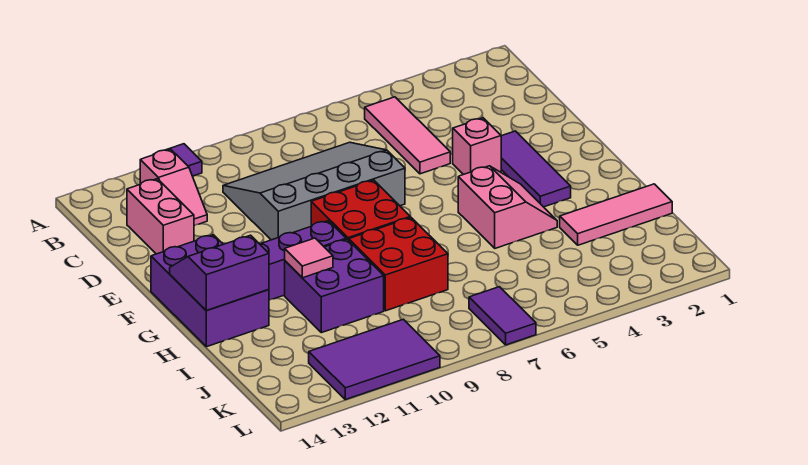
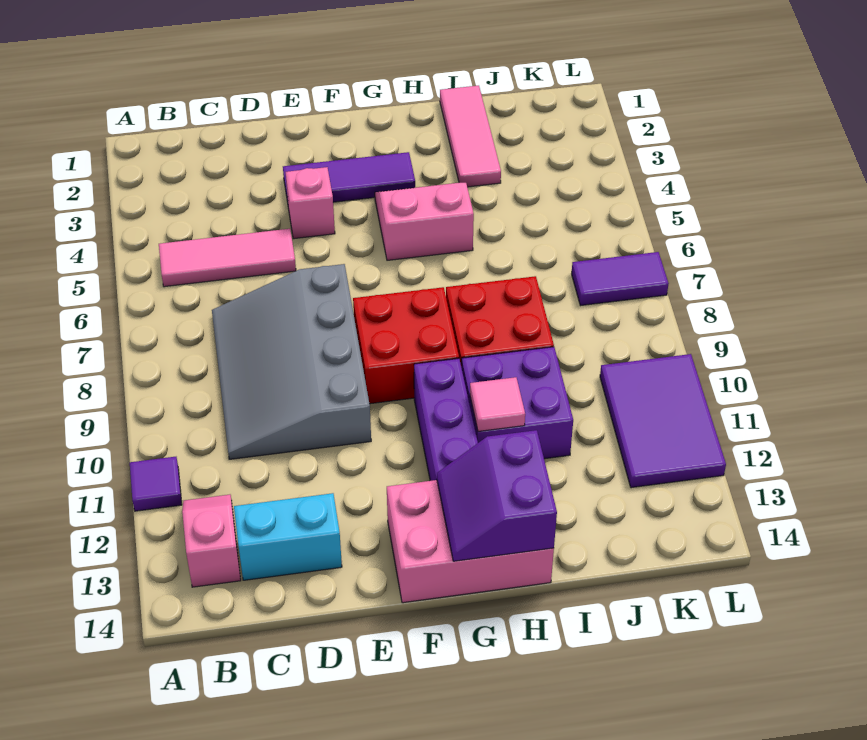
pink 1x2 slope [140,149,207,226] -> pink 1x2 slope turned to [182,495,241,587]
pink 1x2 brick [127,179,194,254] -> cyan 1x2 brick [234,493,342,580]
purple 2x3 brick [151,235,269,347] -> pink 2x3 brick [387,480,554,603]

